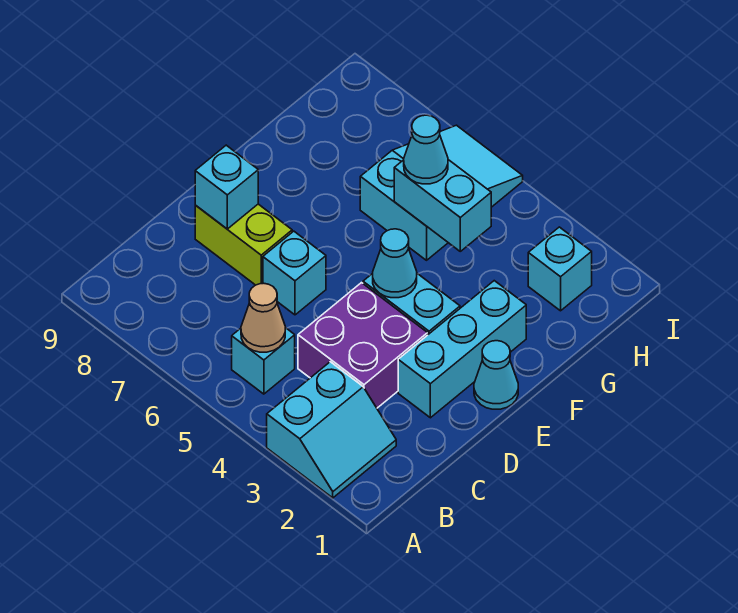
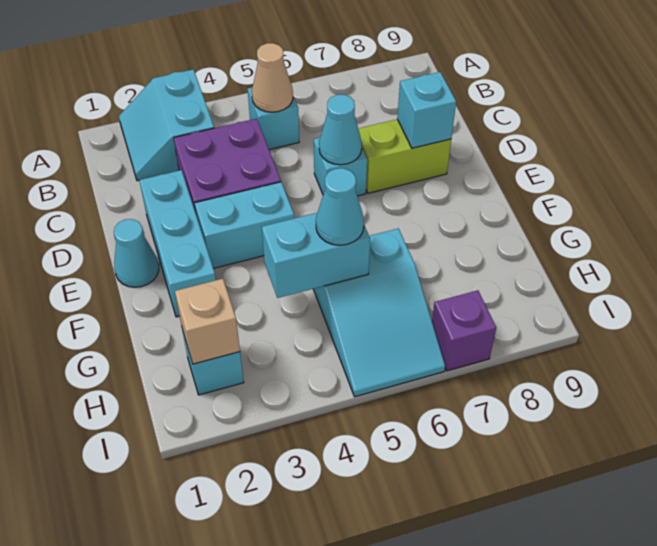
cyan 1x1 cone [373,229,417,298] -> cyan 1x1 cone moved to [319,95,362,165]
none -> tan 1x1 brick [175,279,240,364]
none -> purple 1x1 brick [432,290,496,371]

